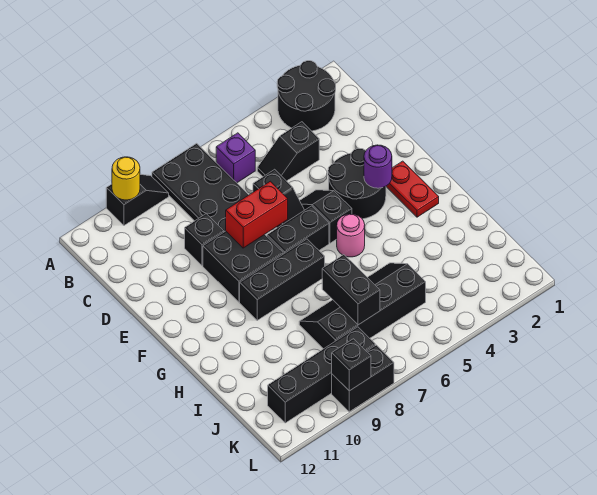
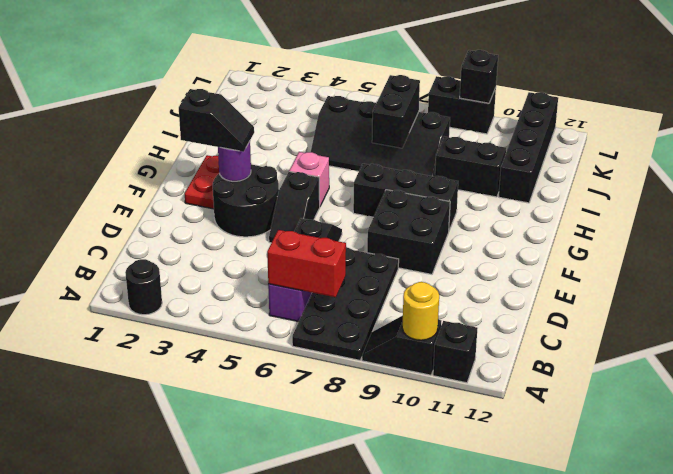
black 2x2 round brick [277,61,336,131] -> black 1x1 round brick [125,259,162,315]
black 1x2 slope [257,122,319,181] -> black 1x2 slope moved to [179,89,254,152]
black 1x1 brick [185,214,224,266] -> black 1x1 brick moved to [433,321,477,383]
red 1x2 brick [226,181,288,248] -> red 1x2 brick moved to [267,230,346,297]
black 1x2 brick [267,206,329,254] -> black 1x2 brick moved to [435,137,506,197]
pink 1x1 round brick [337,214,365,257] -> pink 1x1 brick [289,152,329,206]
black 1x4 brick [268,327,375,423] -> black 1x4 brick turned to [499,92,558,203]

